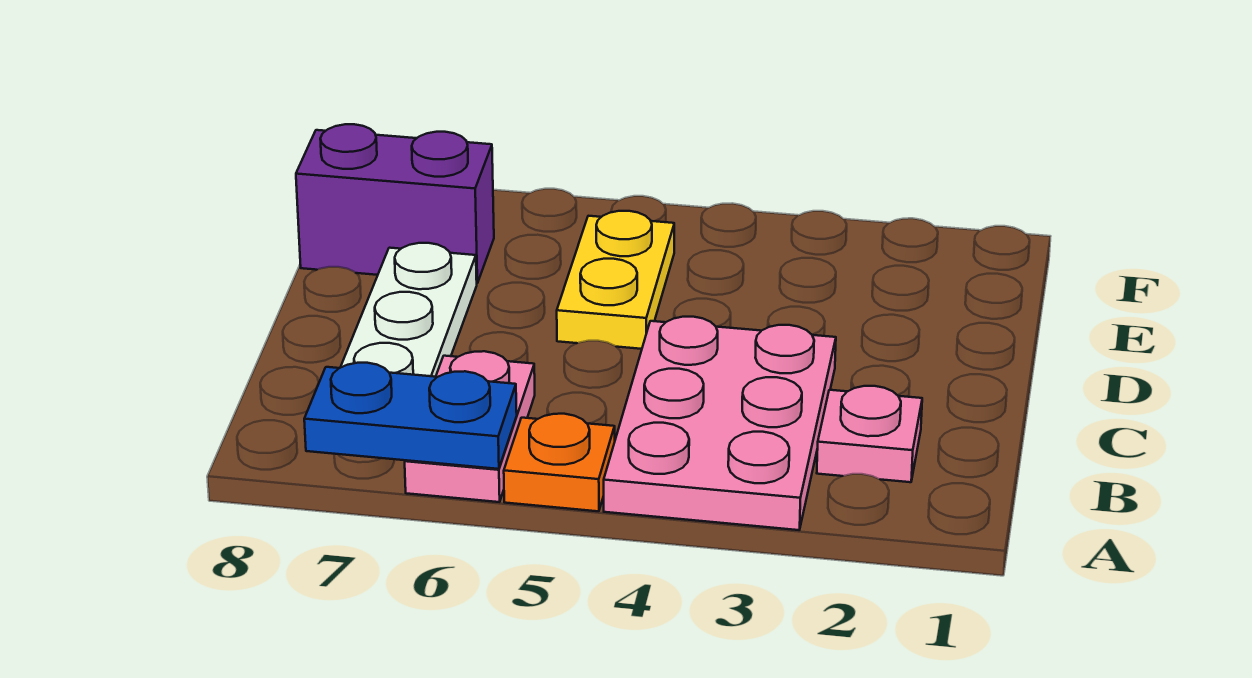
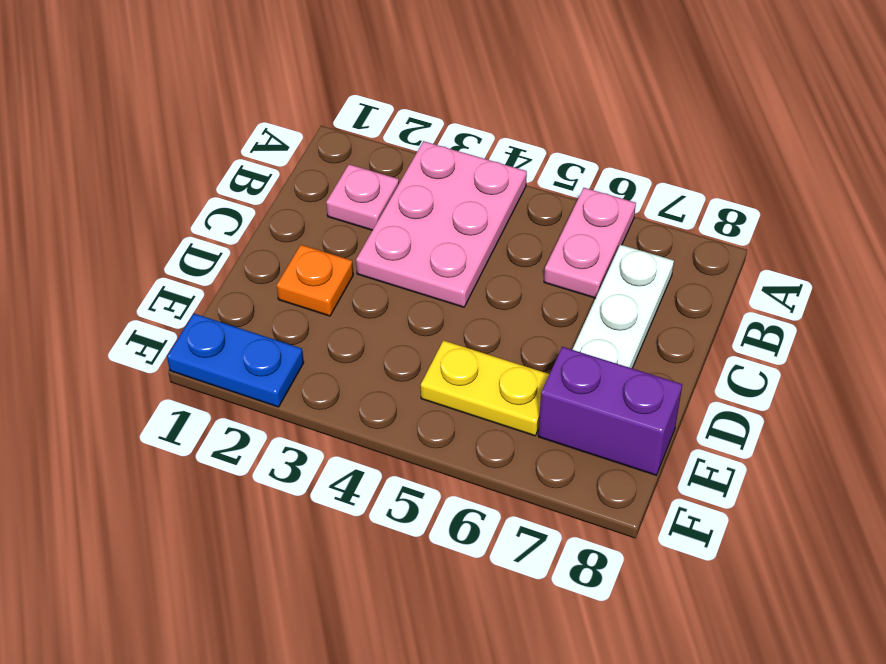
orange 1x1 plate [504,414,615,511] -> orange 1x1 plate moved to [277,245,353,316]
blue 1x2 plate [304,363,517,469] -> blue 1x2 plate moved to [167,314,304,407]
yellow 1x2 plate [557,211,674,349] -> yellow 1x2 plate turned to [421,340,549,436]

